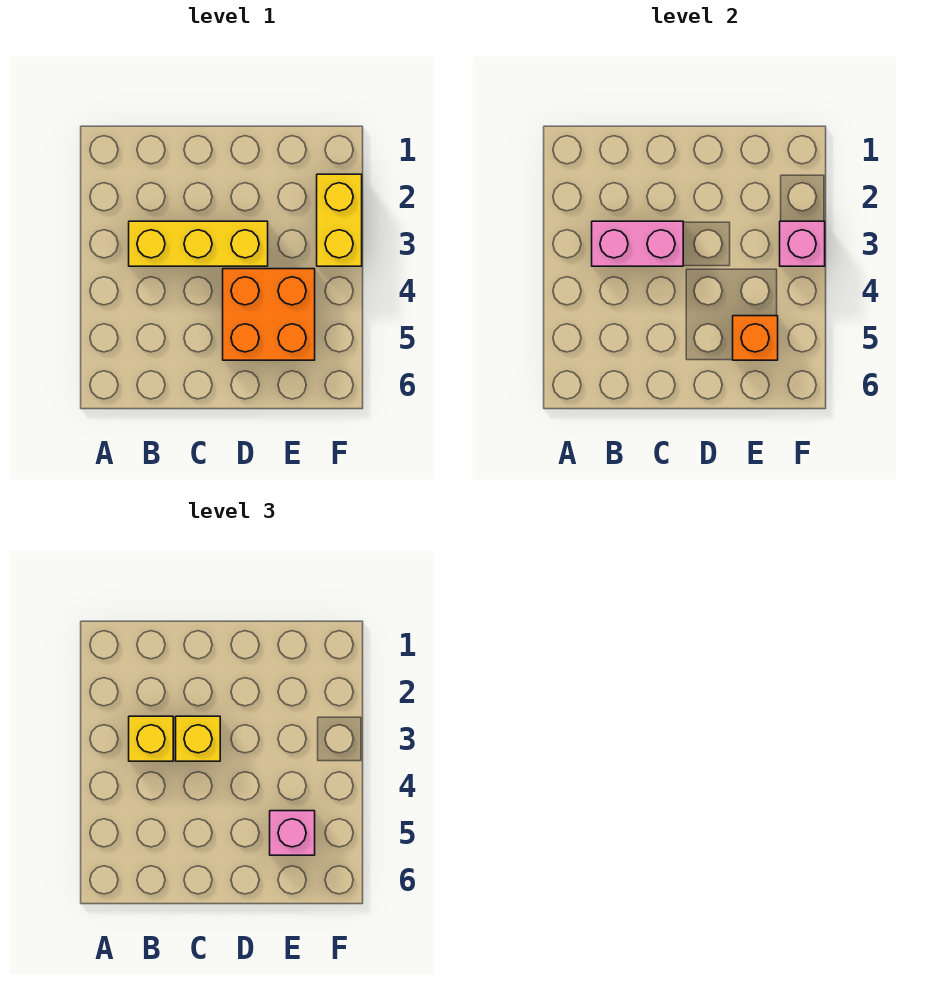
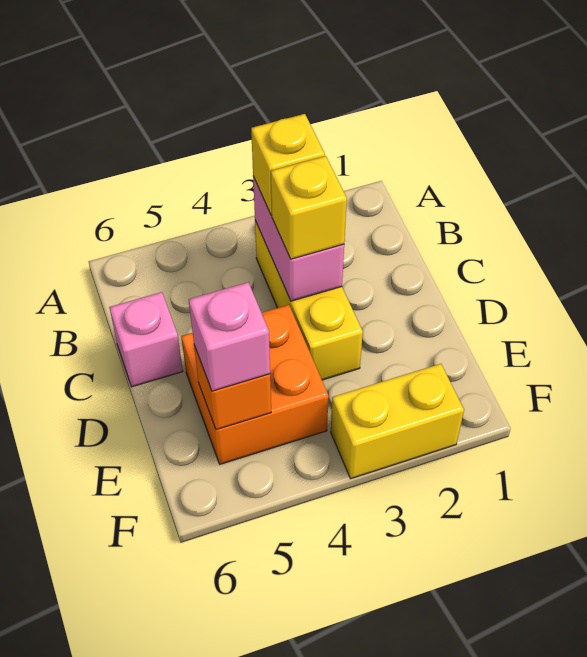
pink 1x1 brick [780,221,825,266] -> pink 1x1 brick moved to [109,292,183,387]

